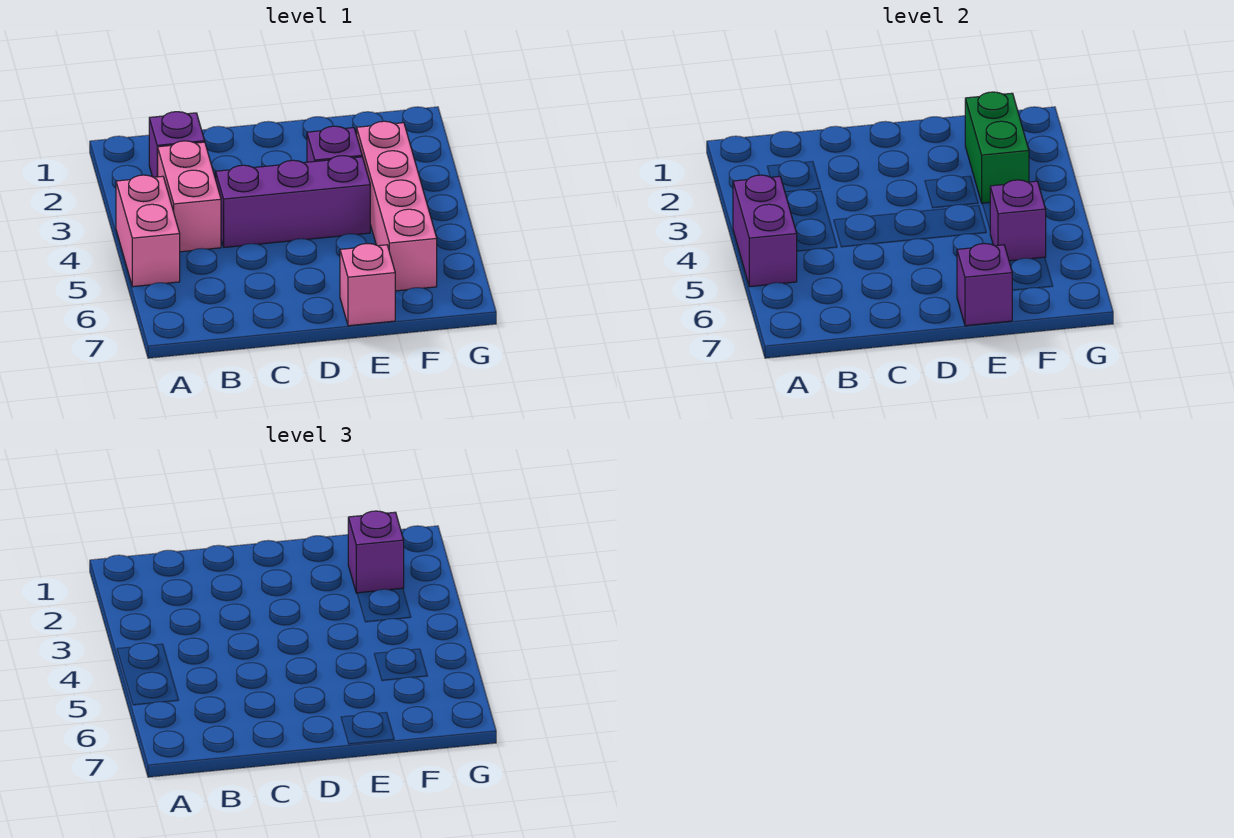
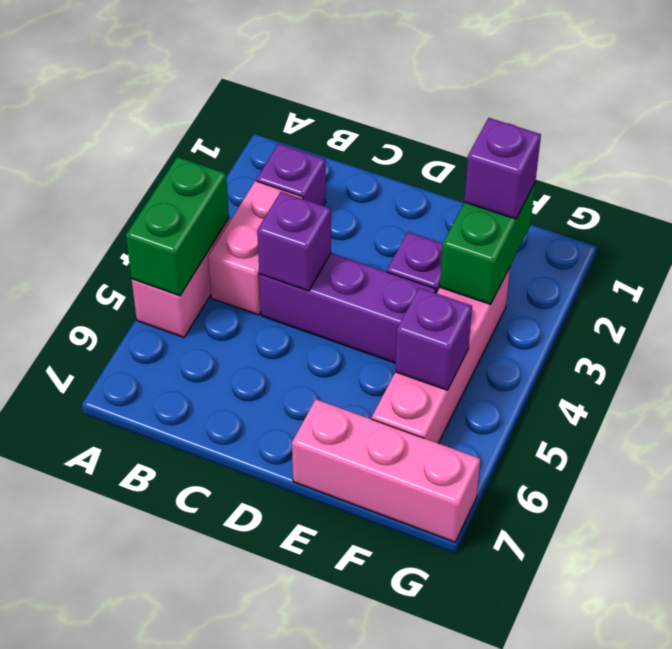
purple 1x2 brick [733,175,797,287] -> green 1x2 brick [126,157,229,296]
pink 1x1 brick [340,244,395,326] -> pink 1x3 brick [292,399,480,542]
purple 1x1 brick [957,244,1012,326] -> purple 1x1 brick moved to [257,192,331,291]

